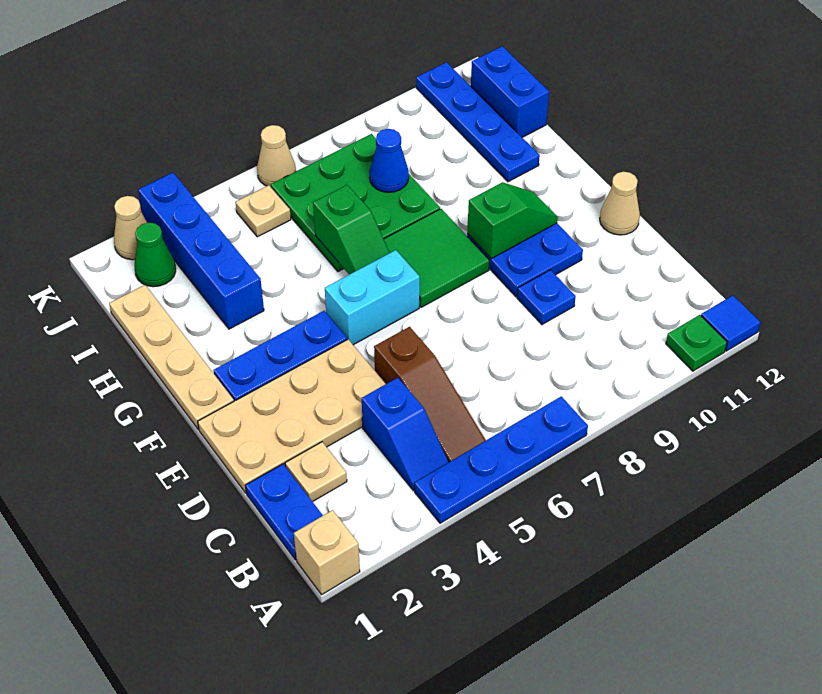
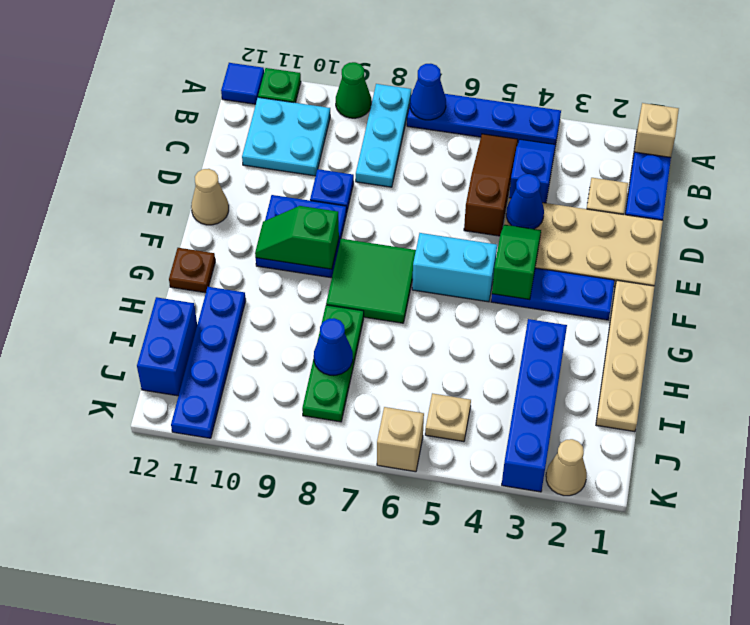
none -> blue 1x1 cone [410,64,446,120]
none -> cyan 1x3 plate [356,84,411,187]
none -> cyan 2x2 plate [242,97,330,176]
none -> blue 1x1 cone [506,174,544,229]
green 1x2 slope [313,185,390,274] -> green 1x2 slope moved to [492,225,541,300]
none -> brown 1x1 plate [169,248,215,293]
green 3x3 plate [271,134,440,272] -> green 1x3 plate [302,305,364,422]
green 1x1 cone [134,223,176,287] -> green 1x1 cone moved to [336,62,371,118]
tan 1x1 cone [257,125,296,187] -> tan 1x1 brick [377,407,424,472]

